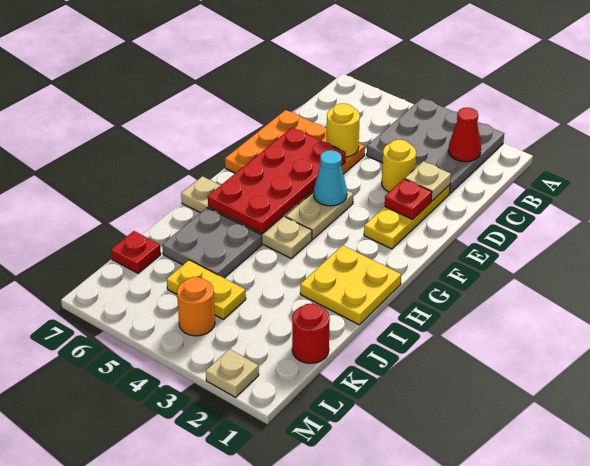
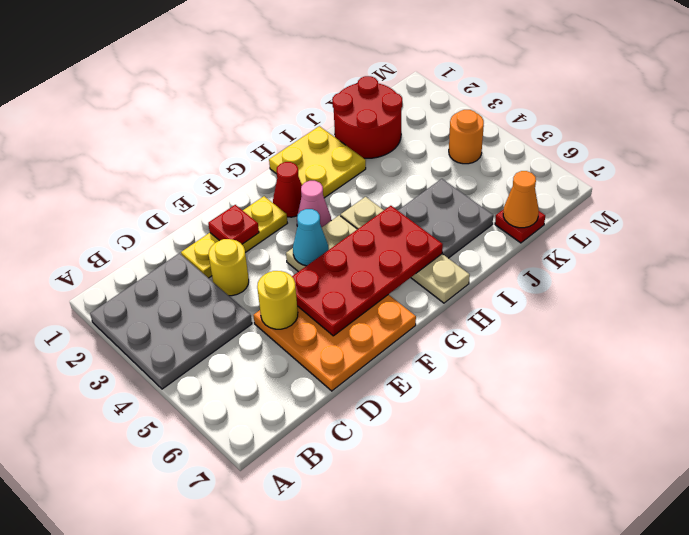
red 1x1 cone [448,108,481,162] -> red 1x1 cone moved to [273,162,302,217]
tan 1x1 plate [405,161,451,201] -> none
none -> pink 1x1 cone [297,181,331,227]
red 1x1 round brick [292,304,330,363] -> red 2x2 round brick [332,76,402,158]
yellow 1x2 plate [167,260,246,319] -> none
none -> orange 1x1 cone [503,171,539,228]
tan 1x1 plate [206,349,259,397] -> none

